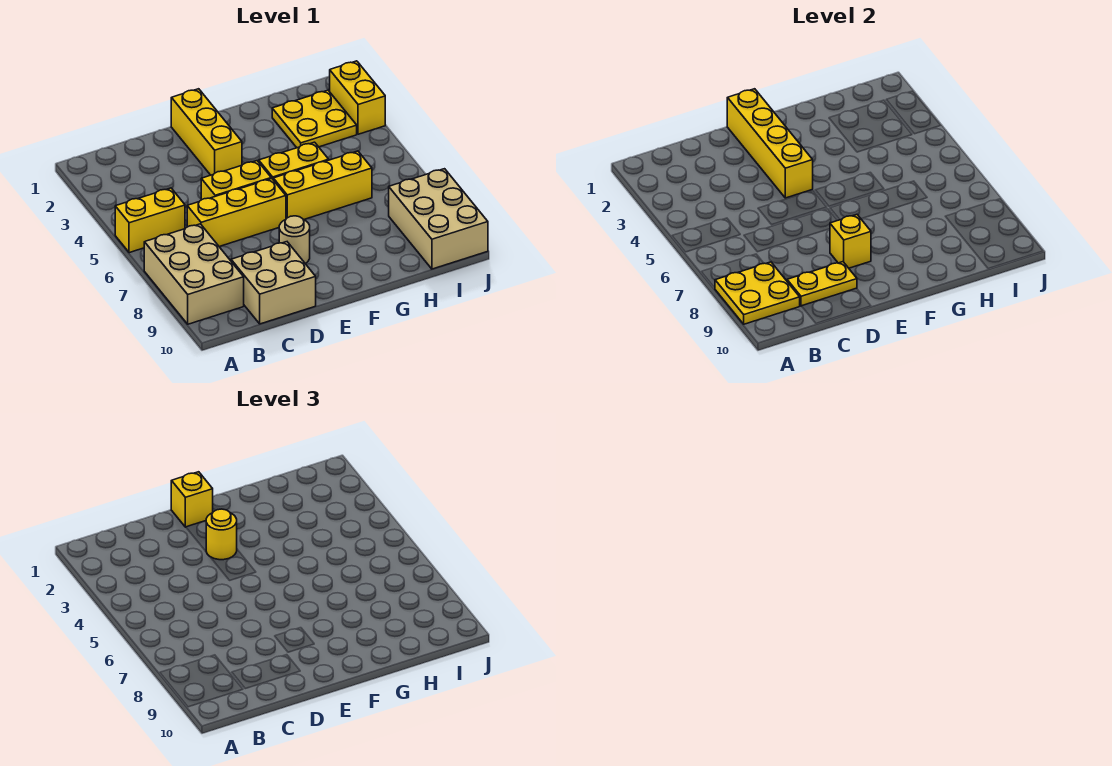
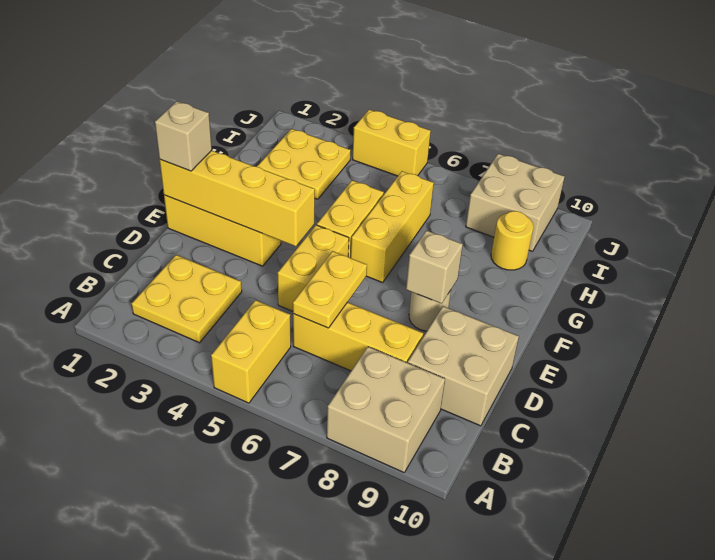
tan 2x3 brick [144,224,244,324] -> tan 2x2 brick [327,347,445,472]
yellow 2x2 plate [715,262,800,324] -> yellow 2x2 plate moved to [132,255,242,343]
yellow 1x3 brick [187,178,286,247] -> yellow 1x3 brick turned to [293,302,423,371]
yellow 1x2 plate [787,262,857,306] -> yellow 1x2 plate moved to [293,251,367,328]
yellow 1x1 brick [171,472,213,527] -> tan 1x1 brick [155,101,212,171]
yellow 1x1 round brick [206,509,237,560] -> yellow 1x1 round brick moved to [491,211,534,270]
yellow 1x1 brick [830,215,871,268] -> tan 1x1 brick [406,231,463,304]
tan 2x3 brick [389,169,488,269] -> tan 2x2 brick [466,154,565,251]
yellow 1x2 brick [330,61,385,134] -> yellow 1x2 brick moved to [352,110,431,176]

